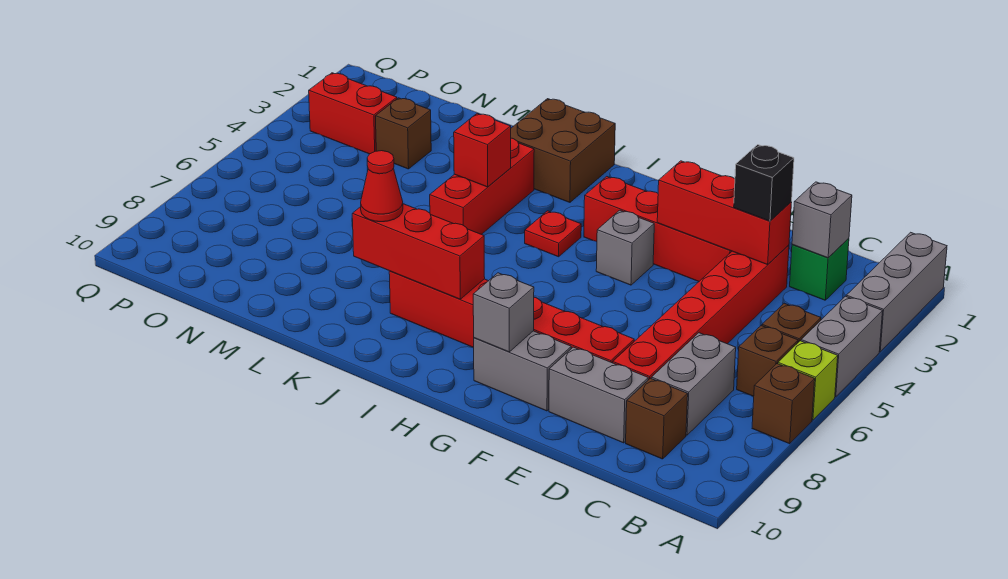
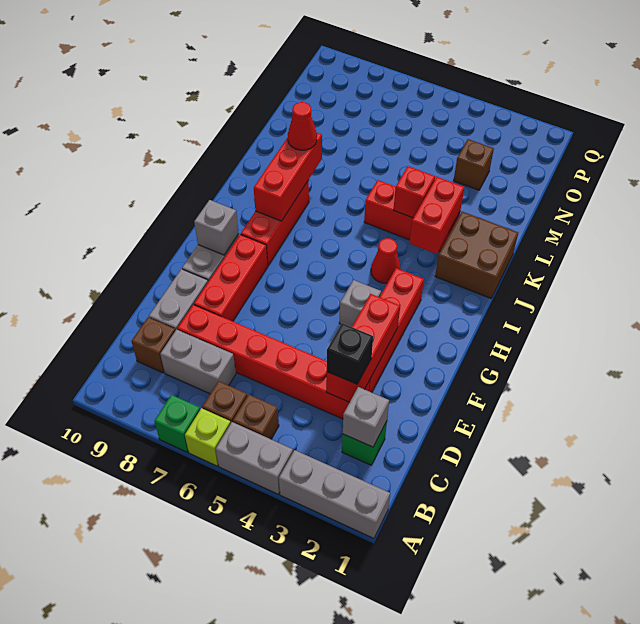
brown 1x1 brick [752,364,815,444] -> green 1x1 brick [154,395,200,452]
red 1x1 plate [525,211,581,257] -> red 1x1 cone [371,238,401,283]
red 1x2 brick [309,73,397,154] -> red 1x2 brick moved to [409,177,464,254]

